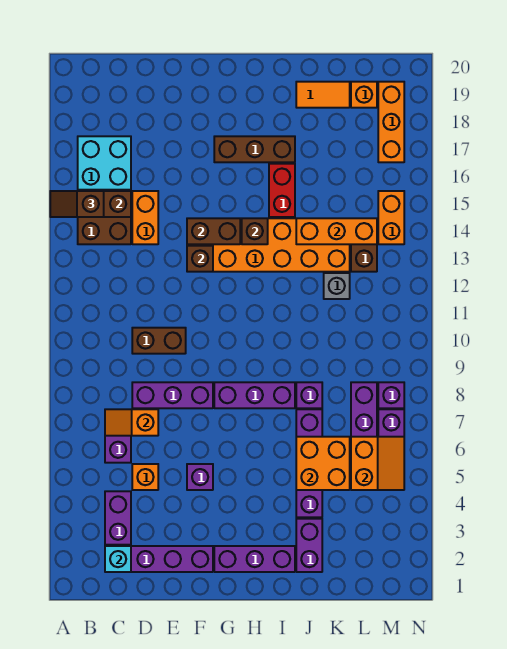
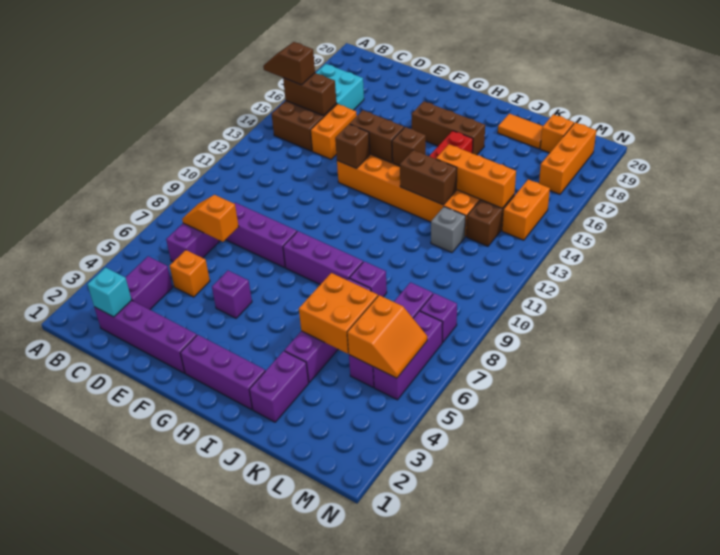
brown 1x2 brick [132,328,186,354] -> brown 1x2 brick moved to [400,150,457,205]

